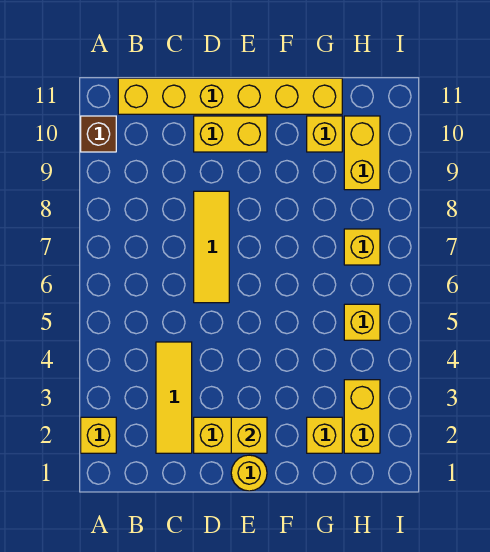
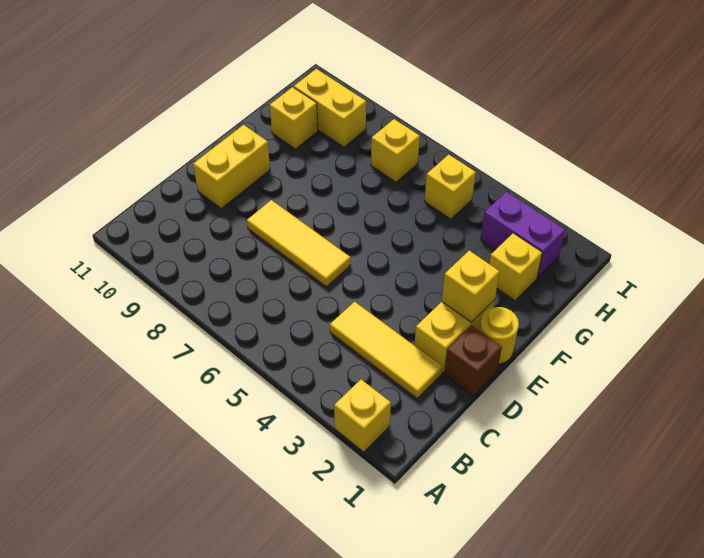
brown 1x1 brick [81,116,116,152] -> brown 1x1 brick moved to [444,325,502,396]
yellow 1x6 brick [118,78,342,114] -> none
yellow 1x2 brick [344,380,380,453] -> purple 1x2 brick [481,192,565,278]

